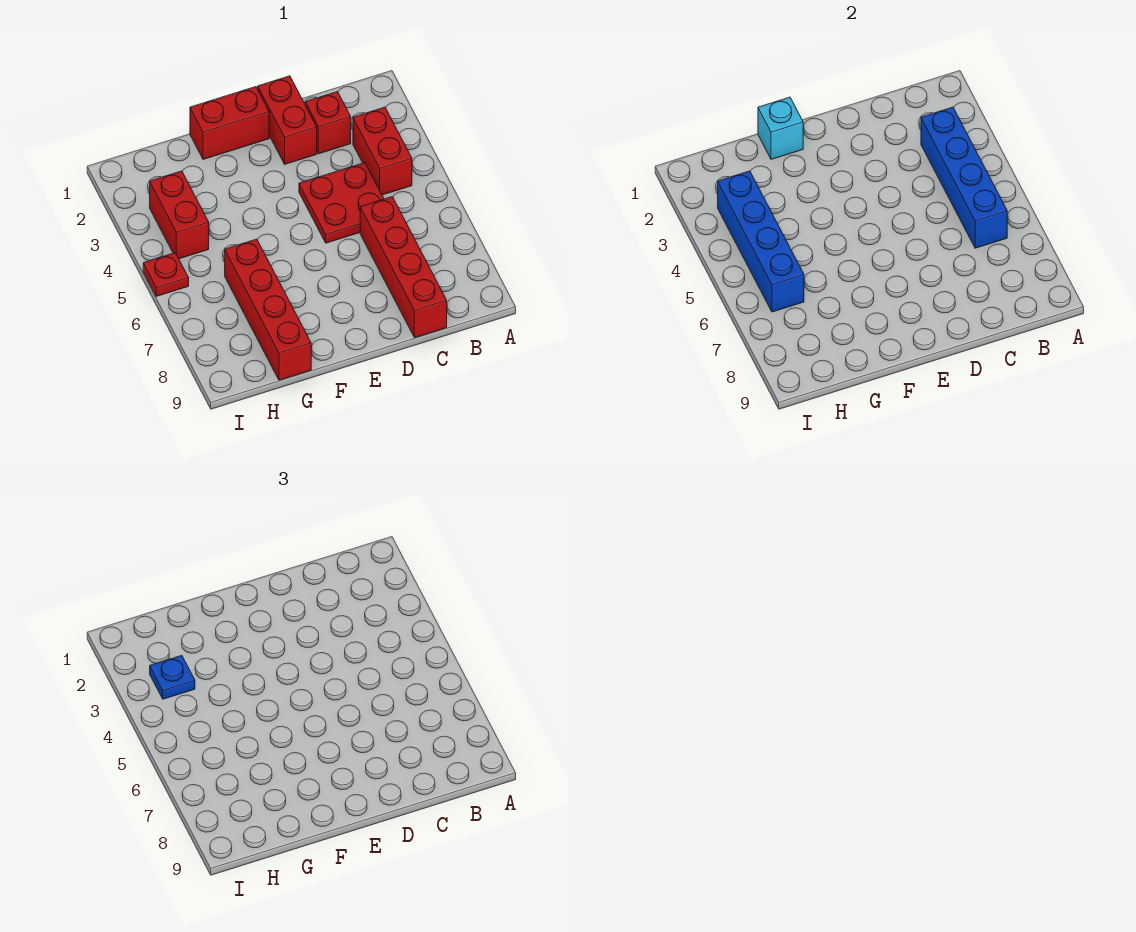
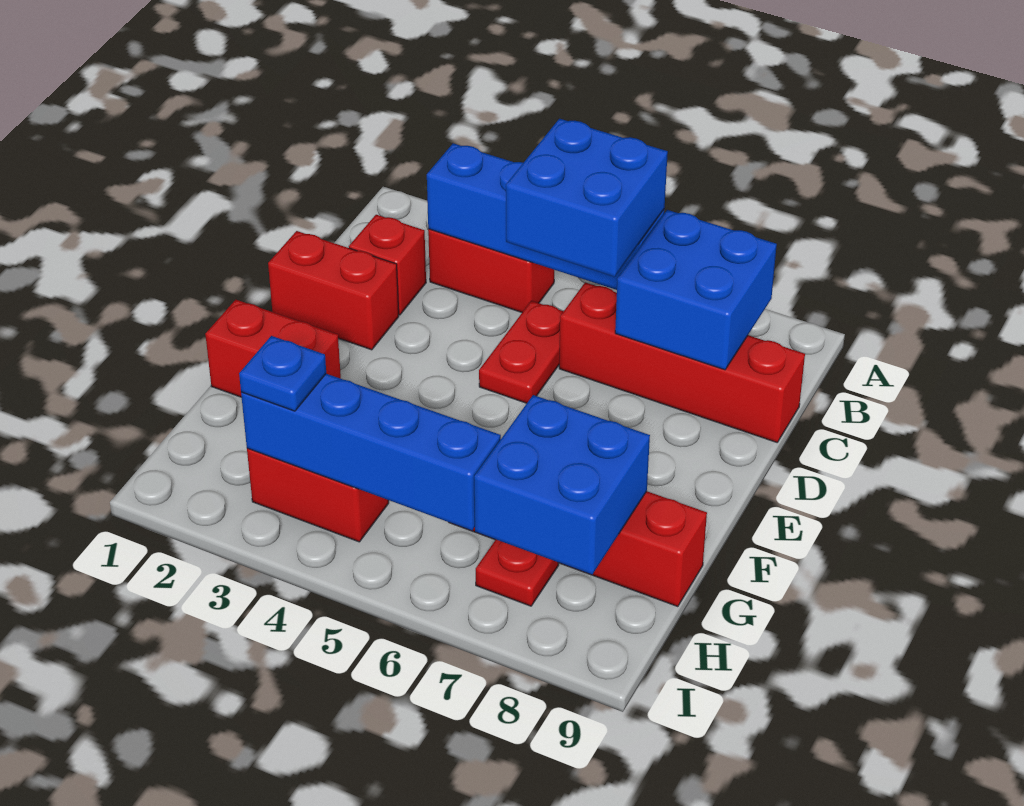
none -> blue 2x2 brick [506,119,668,277]
none -> blue 2x2 brick [615,210,777,370]
red 2x2 plate [299,163,384,243] -> red 1x2 plate [479,301,563,403]
red 1x2 brick [190,87,269,159] -> red 1x2 brick turned to [205,300,341,397]
cyan 1x1 brick [758,97,803,159] -> none
none -> blue 2x2 brick [474,395,650,575]
red 1x1 plate [143,253,189,296] -> red 1x1 plate moved to [476,540,559,606]

